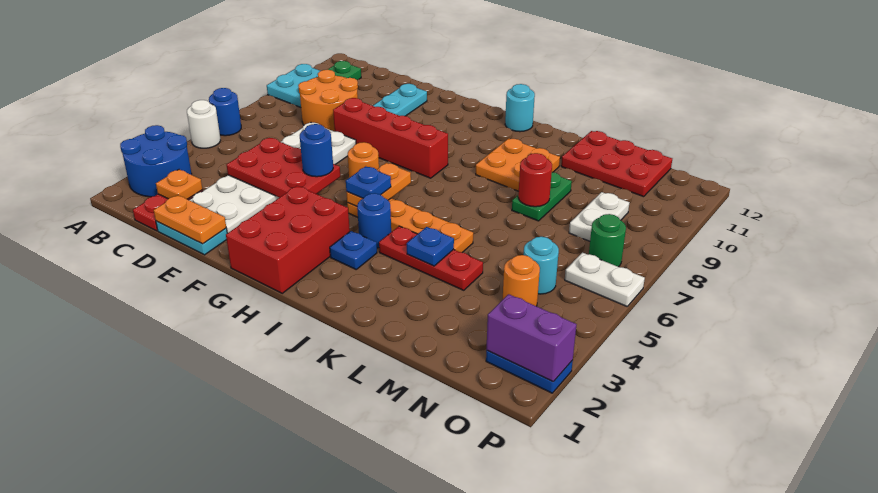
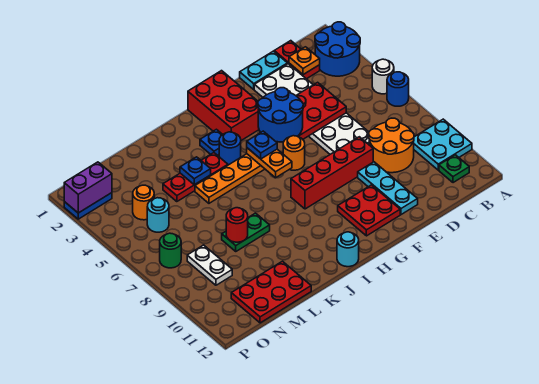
orange 1x2 plate [154,195,226,244] -> none
blue 1x1 round brick [300,124,333,177] -> blue 2x2 round brick [258,88,303,142]
none -> red 2x2 plate [338,185,400,236]
orange 2x2 plate [476,138,560,191] -> none
green 1x2 plate [512,172,572,221] -> green 1x2 plate turned to [222,213,270,251]
white 1x2 plate [565,253,645,306] -> none

